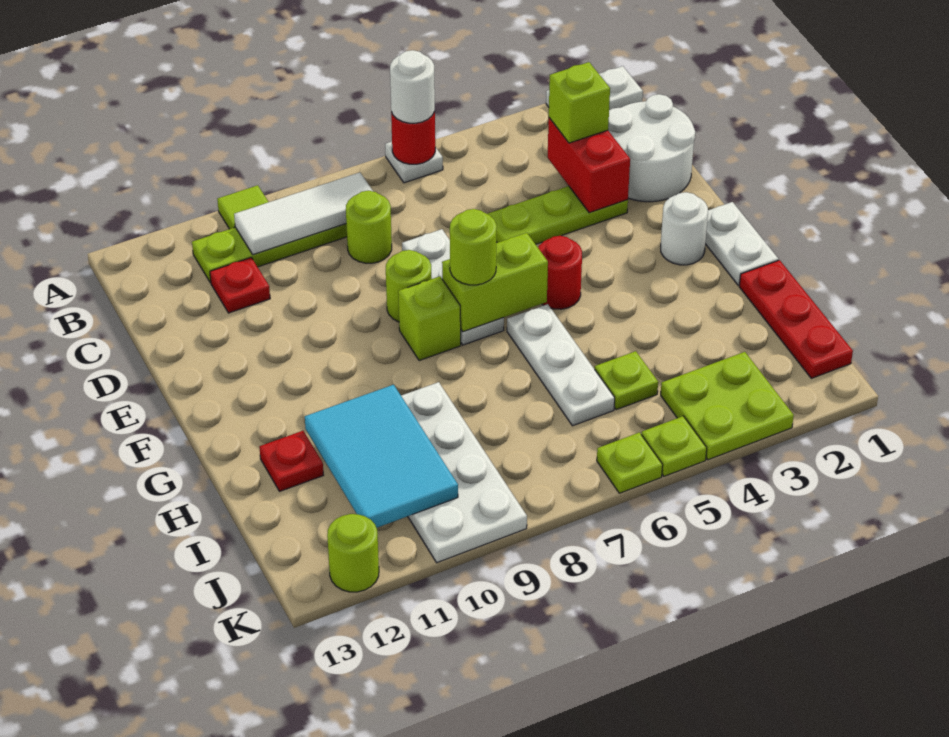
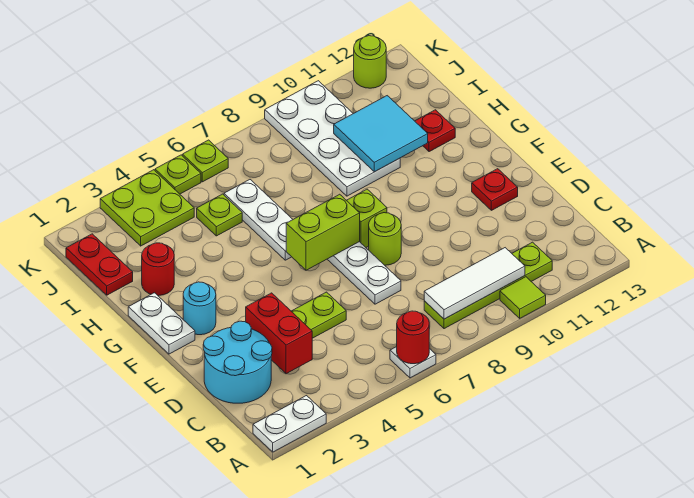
white 1x1 round brick [390,50,435,123] -> none
white 2x2 round brick [608,94,695,202] -> cyan 2x2 round brick [203,321,272,403]
lime 1x1 brick [549,62,610,143] -> none
lime 1x1 round brick [346,191,392,263] -> none
red 1x1 plate [210,258,270,313] -> red 1x1 plate moved to [472,169,518,210]
white 1x1 round brick [661,192,708,265] -> cyan 1x1 round brick [183,282,216,335]
red 1x1 round brick [538,236,582,309] -> red 1x1 round brick moved to [142,243,174,296]
lime 1x1 round brick [450,209,497,285] -> none
red 1x3 plate [739,260,853,378] -> red 1x2 plate [66,234,133,295]
cyan 2x3 tile [305,385,458,528] -> cyan 2x2 tile [334,96,428,172]

